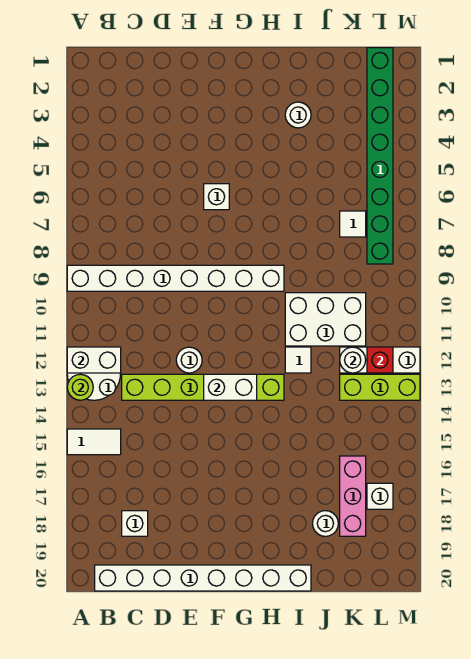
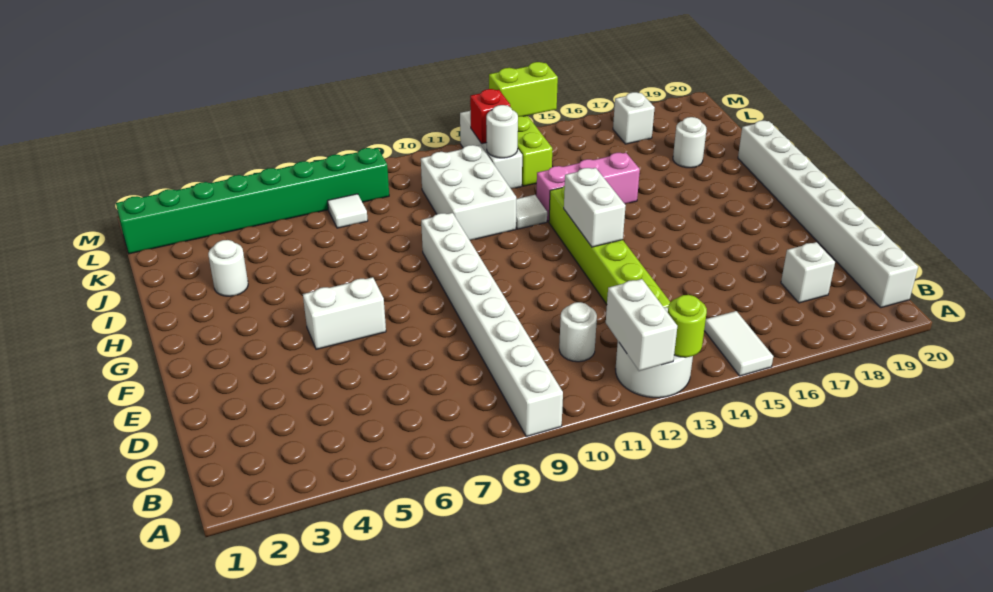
white 1x1 round brick [176,347,202,373] -> white 1x1 round brick moved to [559,302,597,362]
white 1x1 brick [204,184,229,210] -> white 1x2 brick [303,277,386,349]
pink 1x3 brick [340,456,366,536] -> pink 1x3 brick moved to [536,153,640,222]
none -> lime 1x2 brick [489,62,558,116]

